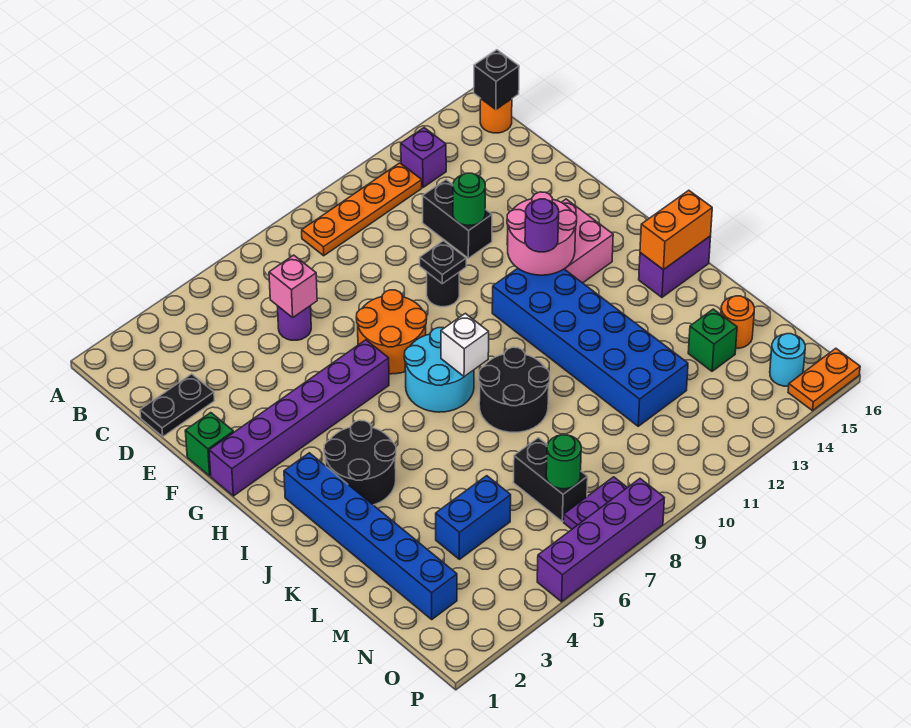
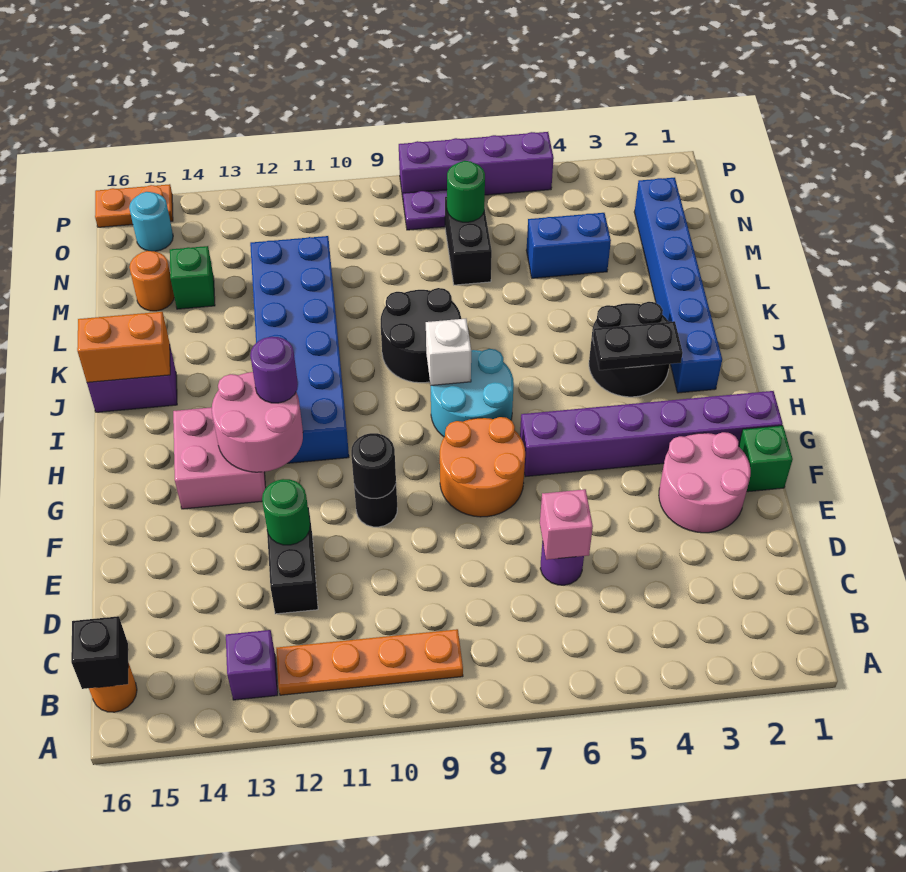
black 1x2 plate [140,374,214,437] -> black 1x2 plate moved to [593,321,683,370]
none -> pink 2x2 round brick [659,432,751,533]
black 1x1 plate [420,241,466,284] -> black 1x1 round brick [351,433,396,498]

